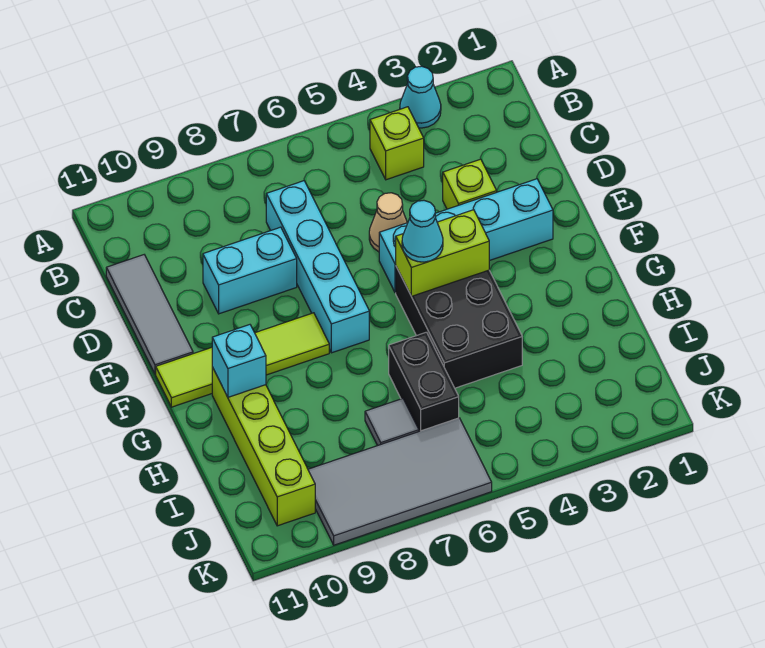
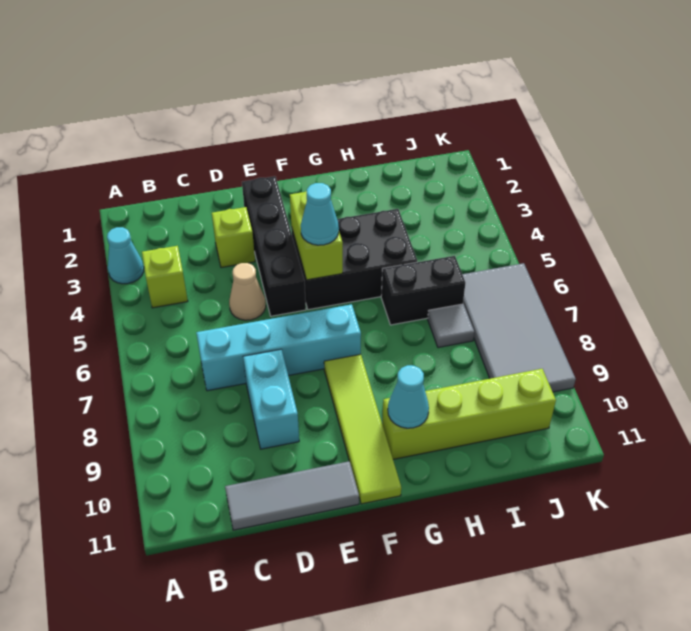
cyan 1x4 brick [379,179,553,293] -> black 1x4 brick [242,176,306,316]
cyan 1x1 brick [212,325,266,397] -> cyan 1x1 cone [388,365,429,428]

